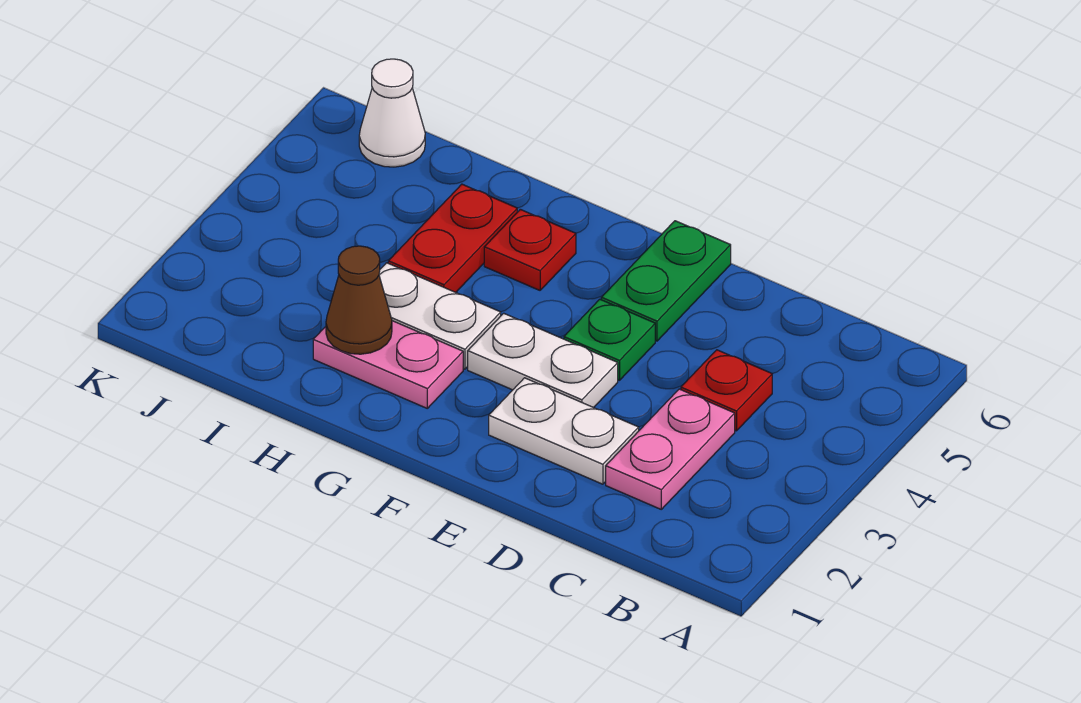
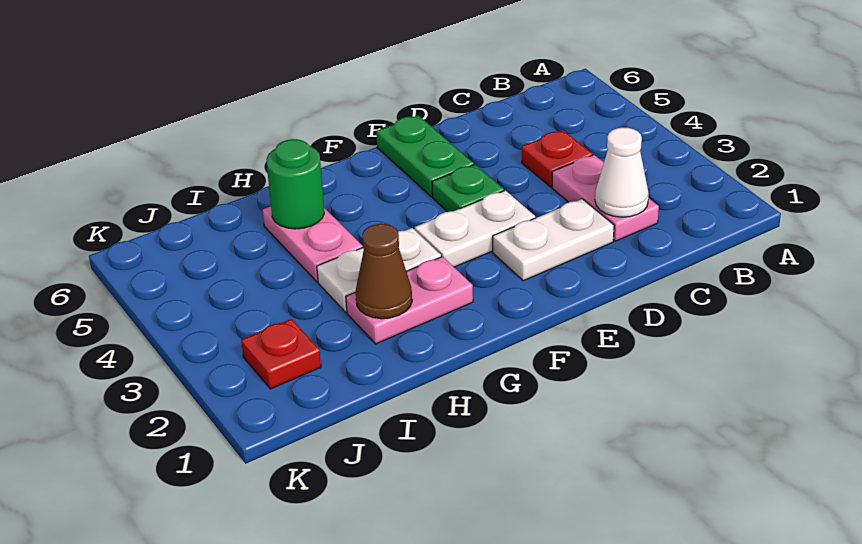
red 1x1 plate [484,209,576,290] -> red 1x1 plate moved to [241,319,321,389]
red 1x2 plate [388,184,517,292] -> pink 1x2 plate [263,206,363,282]
none -> green 1x1 round brick [266,139,324,229]
white 1x1 cone [359,59,425,167] -> white 1x1 cone moved to [595,127,649,217]

